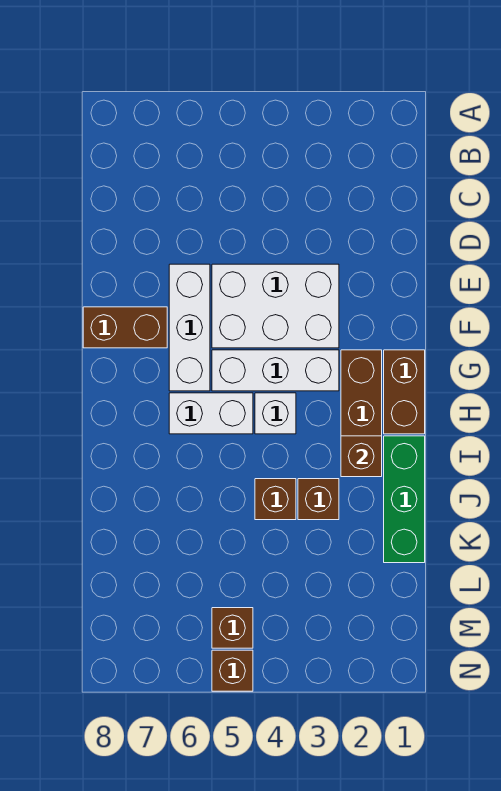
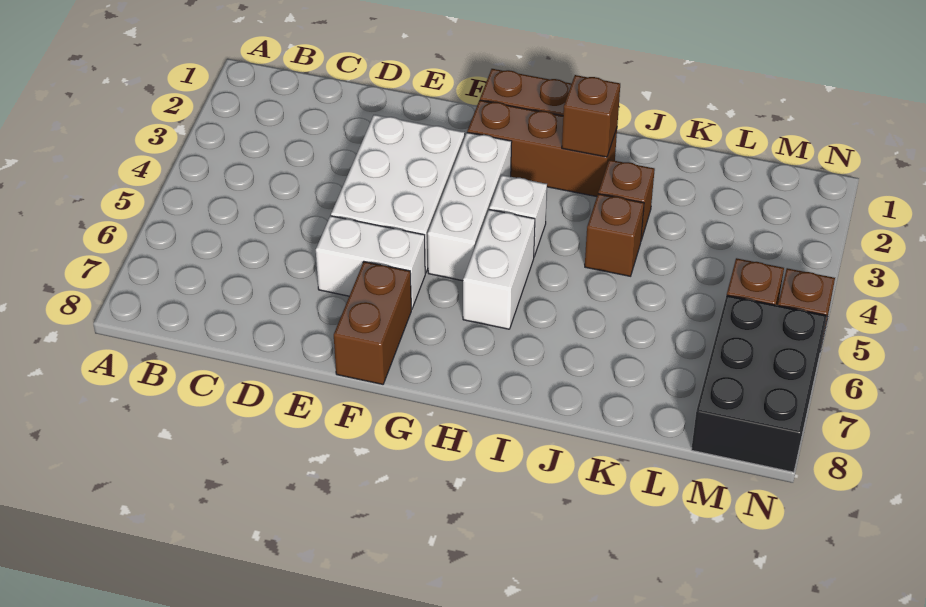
white 1x3 brick [169,264,210,391] -> white 1x2 brick [316,216,425,309]
green 1x3 brick [384,436,425,563] -> none
none -> black 2x3 brick [691,295,827,472]

